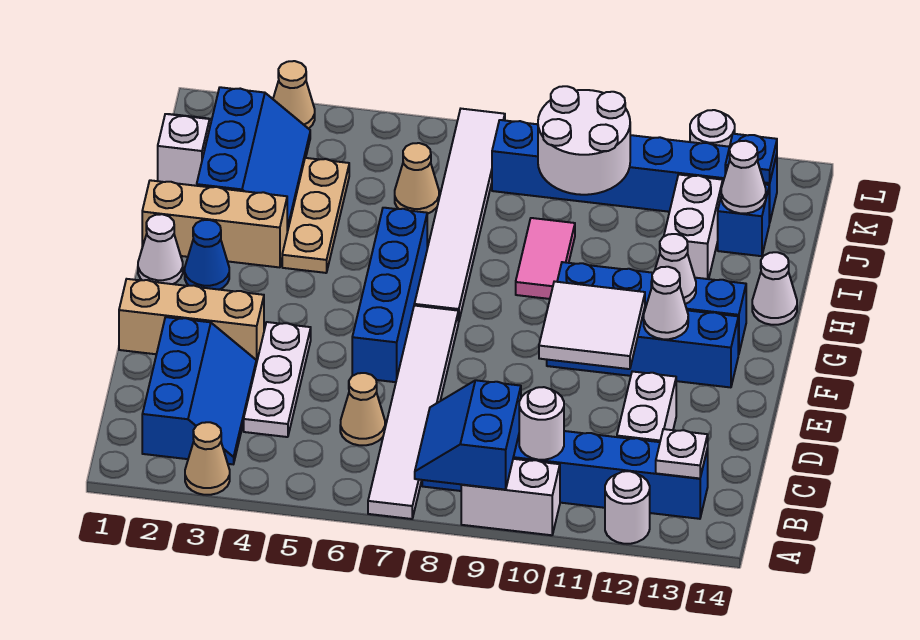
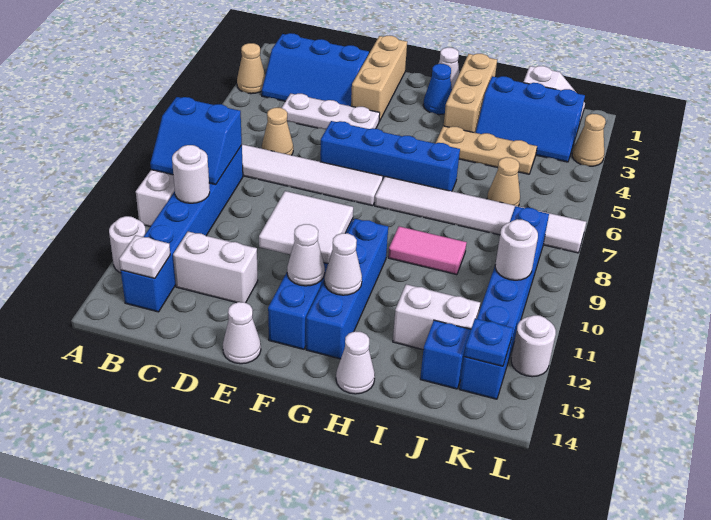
blue 2x2 slope [415,380,521,490] -> blue 2x2 slope turned to [150,97,242,185]
white 2x2 round brick [538,86,630,195] -> white 1x1 round brick [495,219,538,280]
white 1x1 cone [721,141,766,213] -> white 1x1 cone moved to [223,302,261,364]

